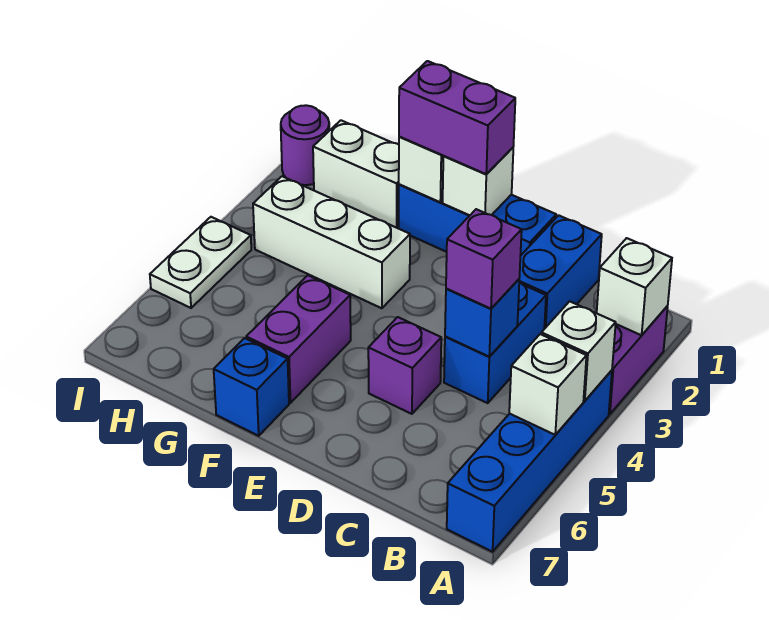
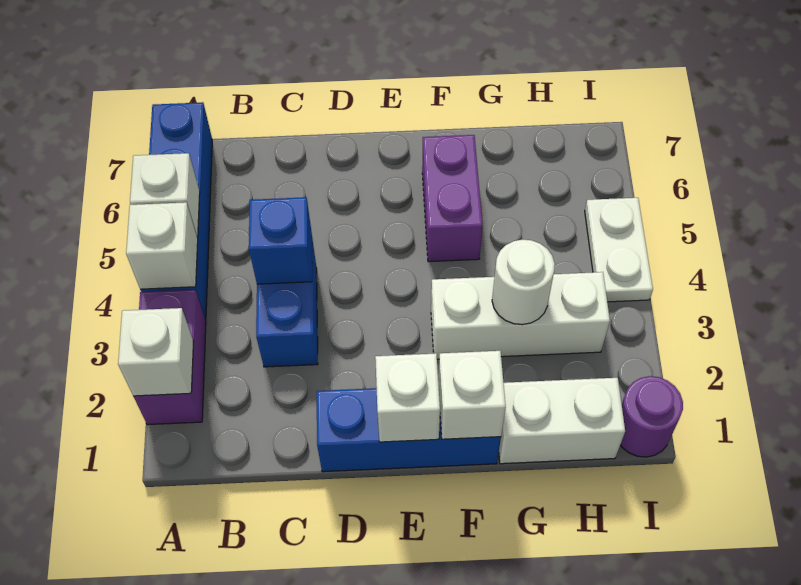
blue 1x2 brick [519,215,602,329] -> none
purple 1x1 brick [446,209,522,309] -> none
purple 1x1 brick [368,317,441,414] -> none
purple 1x2 brick [399,61,515,174] -> none
blue 1x1 brick [214,338,289,436] -> none
none -> white 1x1 round brick [492,239,555,325]

